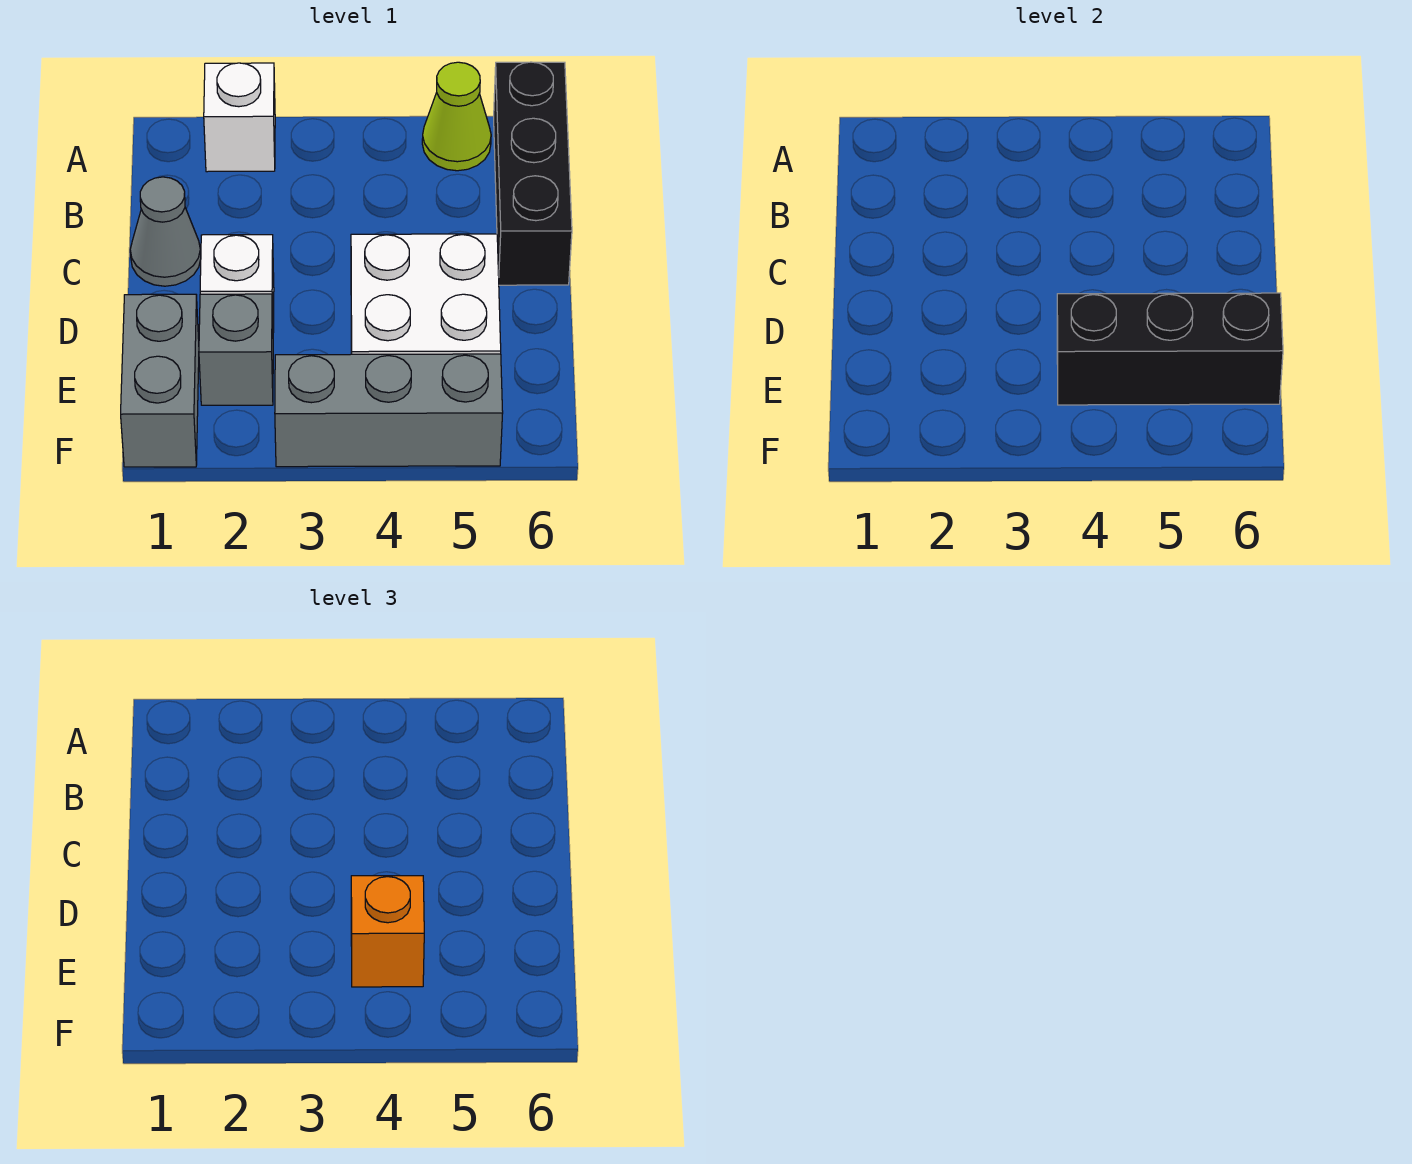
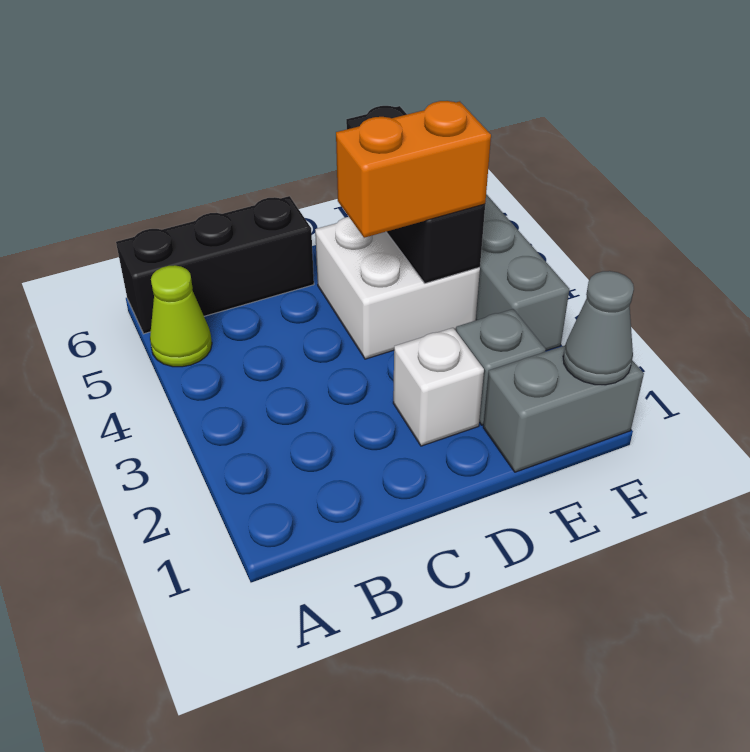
white 1x1 brick [204,63,275,172] -> none
grey 1x1 cone [130,177,201,286] -> grey 1x1 cone moved to [563,271,634,385]
orange 1x1 brick [351,876,424,987] -> orange 1x2 brick [336,101,491,238]

